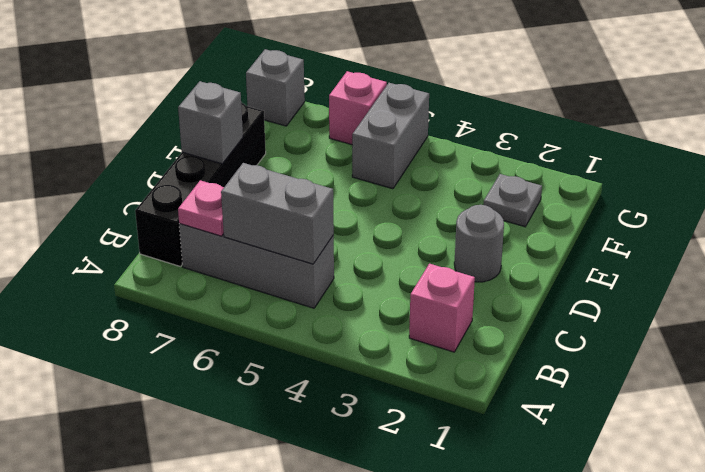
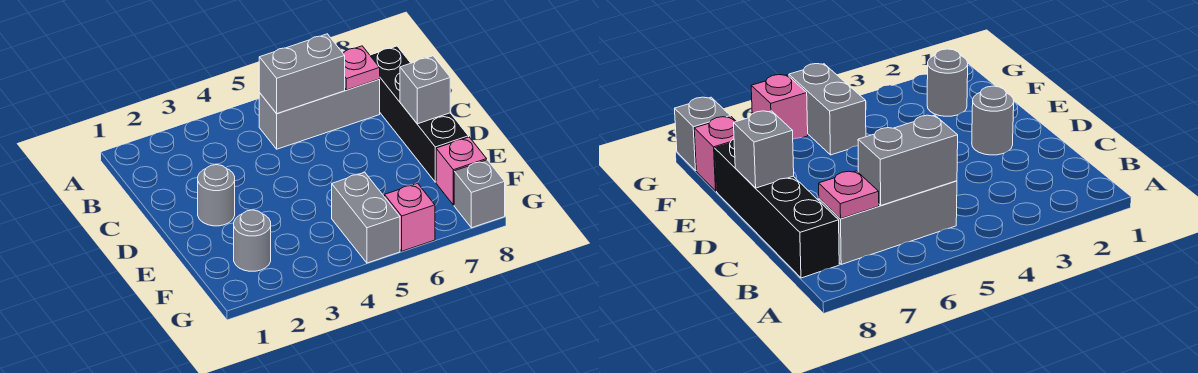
pink 1x1 brick [409,264,475,352] -> pink 1x1 brick moved to [436,137,487,205]
grey 1x1 plate [483,174,542,227] -> grey 1x1 round brick [234,210,271,271]

